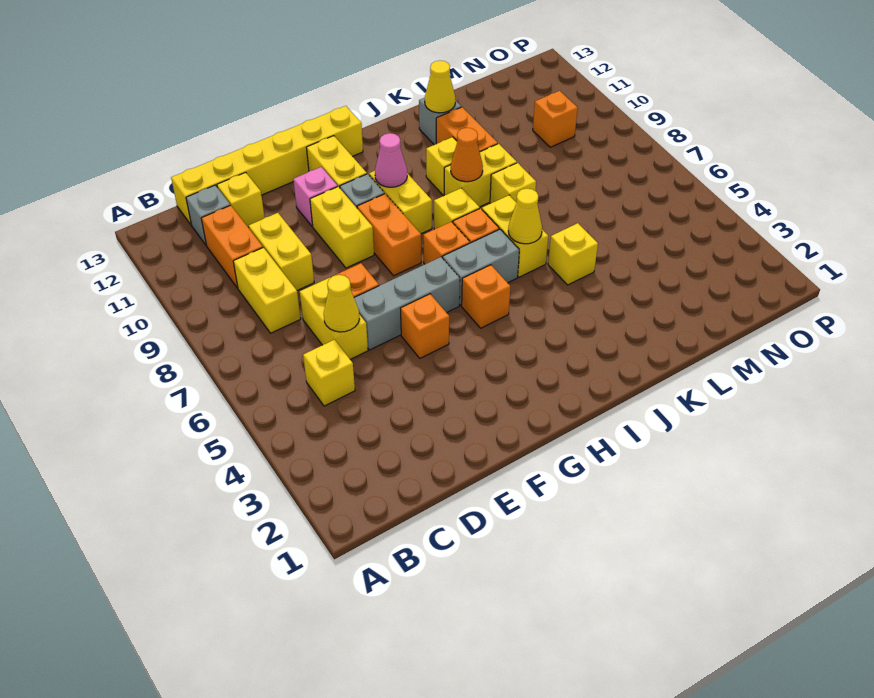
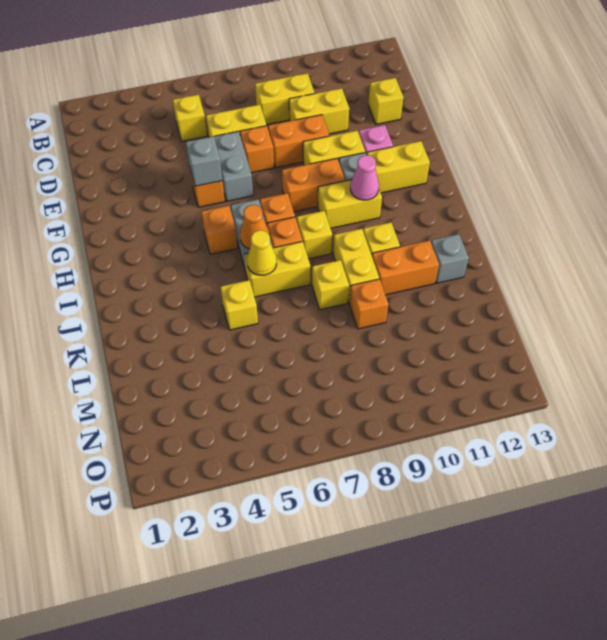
orange 1x2 brick [201,205,263,288] -> orange 1x2 brick moved to [268,115,329,168]
grey 1x1 brick [186,185,230,245] -> grey 1x1 brick moved to [186,136,223,186]
yellow 1x6 brick [171,106,363,224] -> none
yellow 1x1 cone [324,275,359,332] -> none
grey 1x3 brick [354,257,460,350] -> grey 1x2 brick [214,131,253,201]
orange 1x1 cone [451,128,483,182] -> orange 1x1 cone moved to [240,205,269,249]
yellow 1x1 cone [425,60,455,113] -> none
orange 1x1 brick [533,91,578,147] -> orange 1x1 brick moved to [349,279,389,329]

